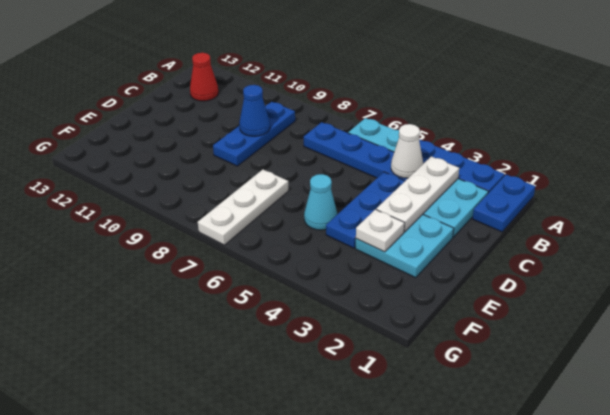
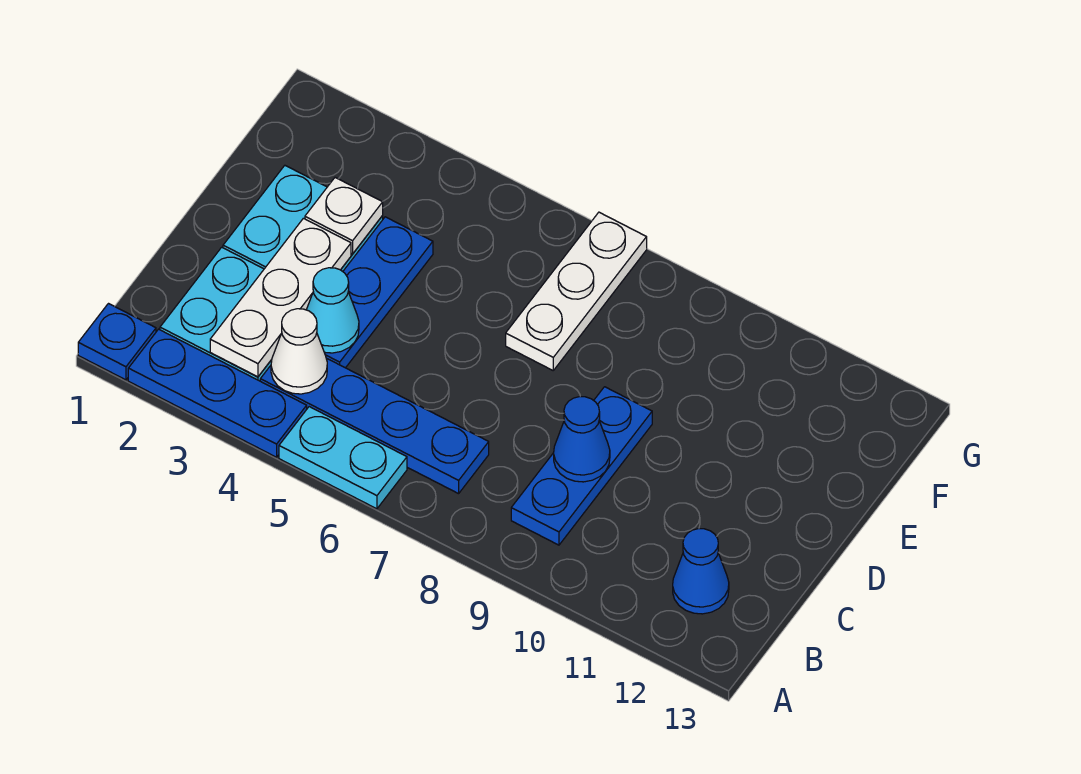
blue 1x2 plate [473,174,535,232] -> blue 1x1 plate [78,304,156,380]
red 1x1 cone [190,53,218,101] -> blue 1x1 cone [673,529,729,614]
cyan 1x1 cone [304,174,337,230] -> cyan 1x1 cone moved to [307,268,359,353]

